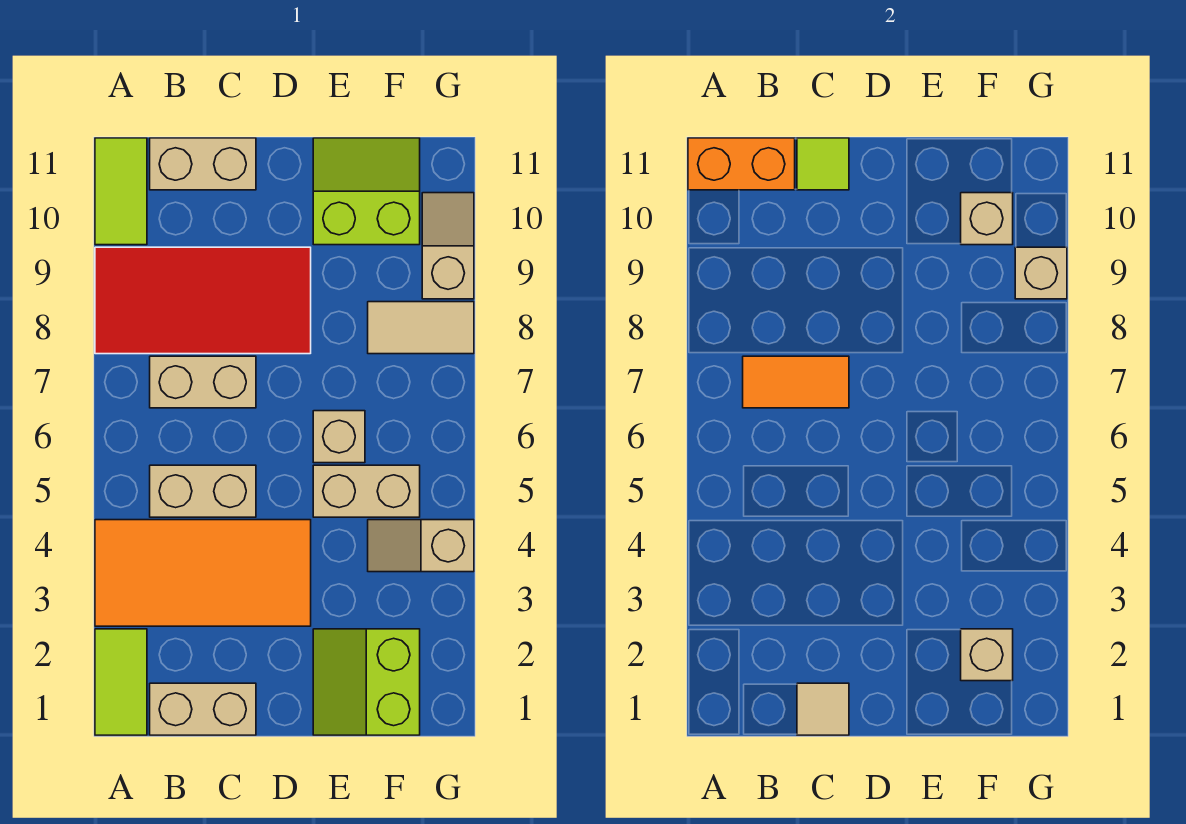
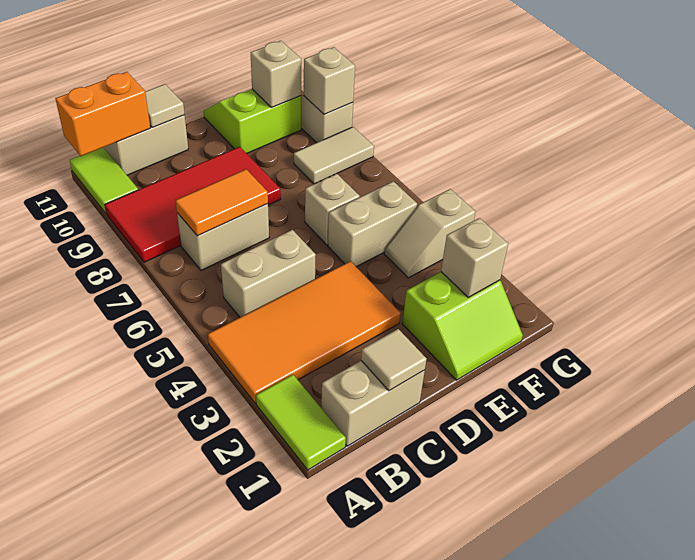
lime 1x1 tile [797,138,849,190] -> tan 1x1 tile [145,84,185,128]
lime 2x2 slope [313,629,420,735] -> lime 2x2 slope turned to [402,272,523,380]

